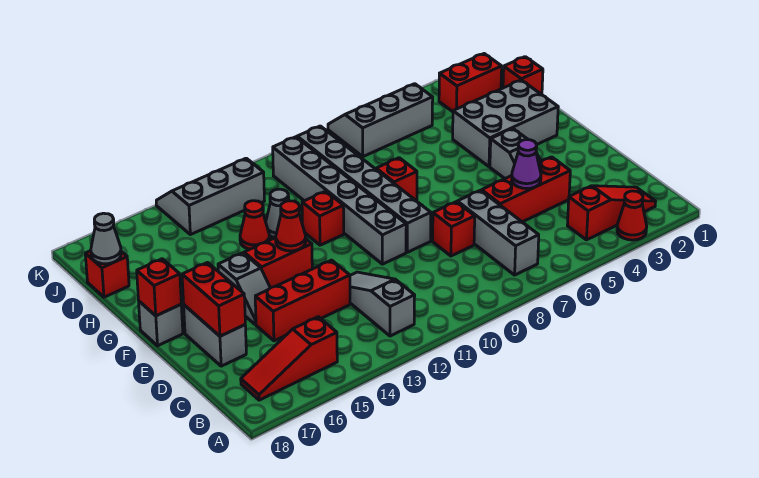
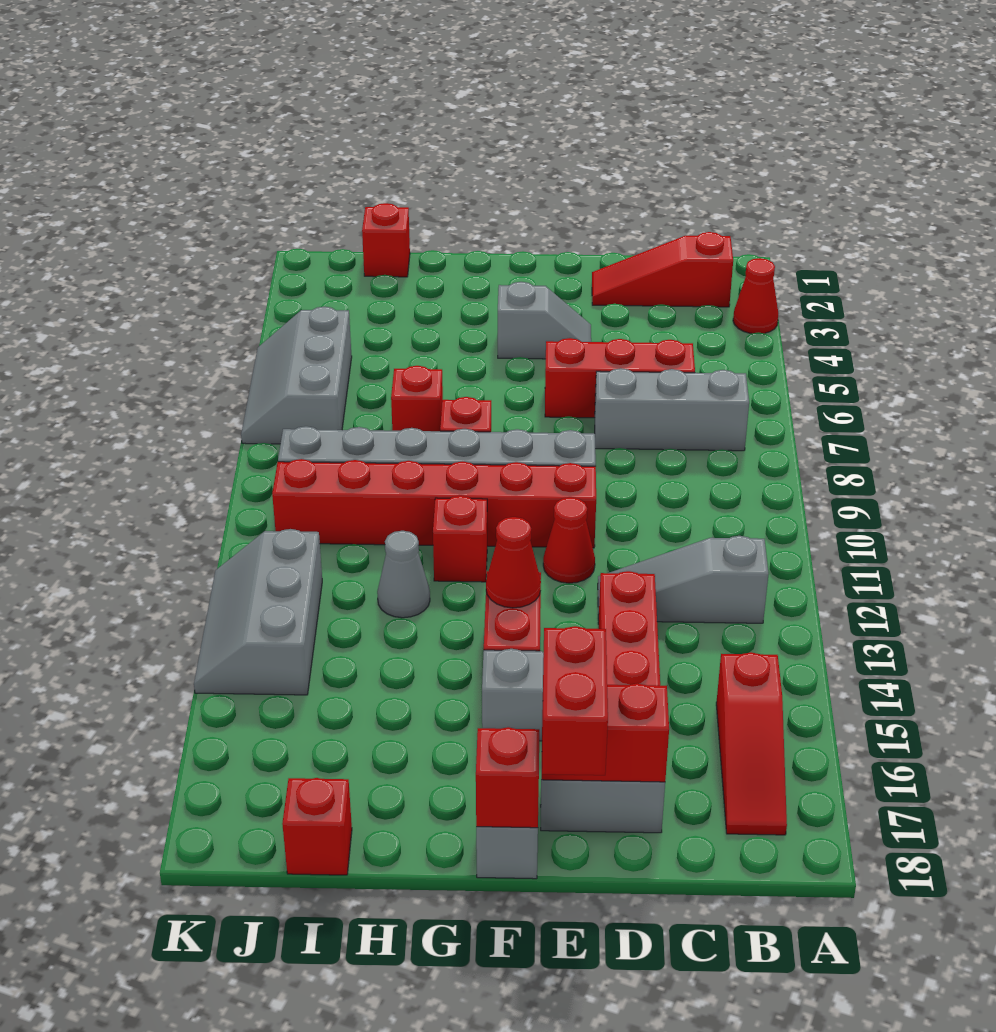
red 1x3 slope [567,186,656,240] -> red 1x3 slope turned to [592,232,733,307]
red 1x3 brick [482,157,570,222] -> red 1x3 brick turned to [545,338,695,418]
purple 1x1 cone [512,140,541,189] -> none
red 1x1 brick [433,202,475,256] -> red 1x1 brick moved to [391,366,443,431]
grey 1x6 brick [273,137,406,264] -> red 1x6 brick [272,459,596,548]
grey 2x3 brick [453,80,558,167] -> none
red 1x1 cone [240,201,270,249] -> red 1x1 cone moved to [543,497,595,583]
grey 1x1 cone [91,213,121,264] -> none
red 1x2 brick [439,54,502,112] -> red 1x2 brick moved to [542,626,608,775]

